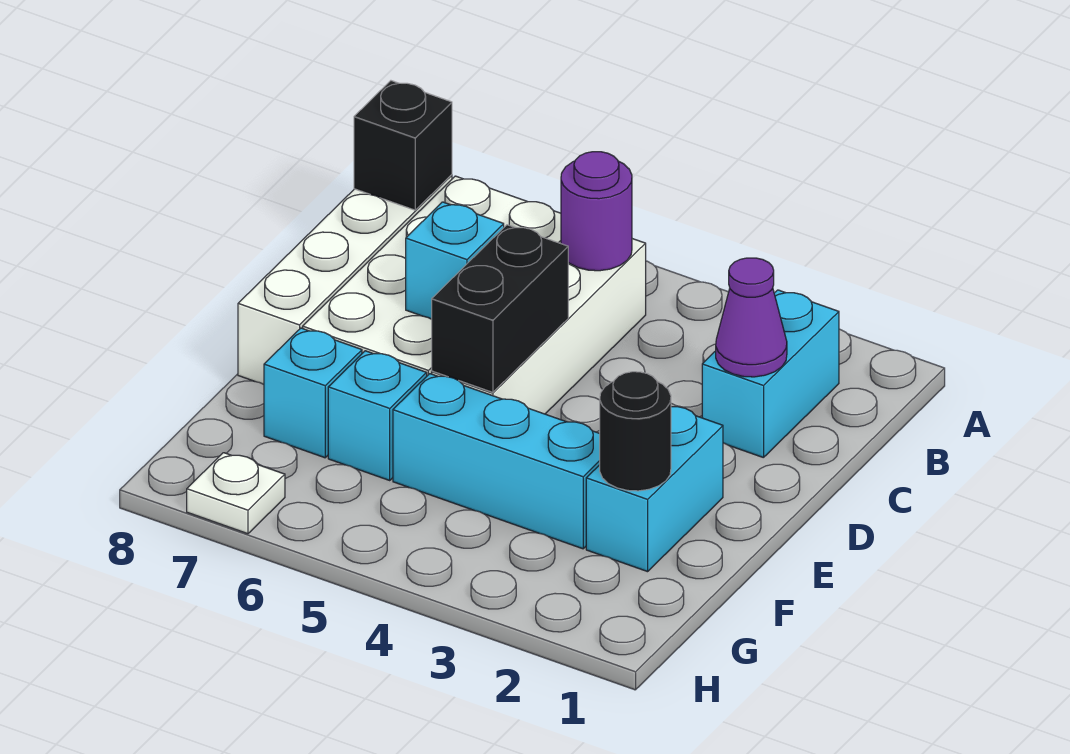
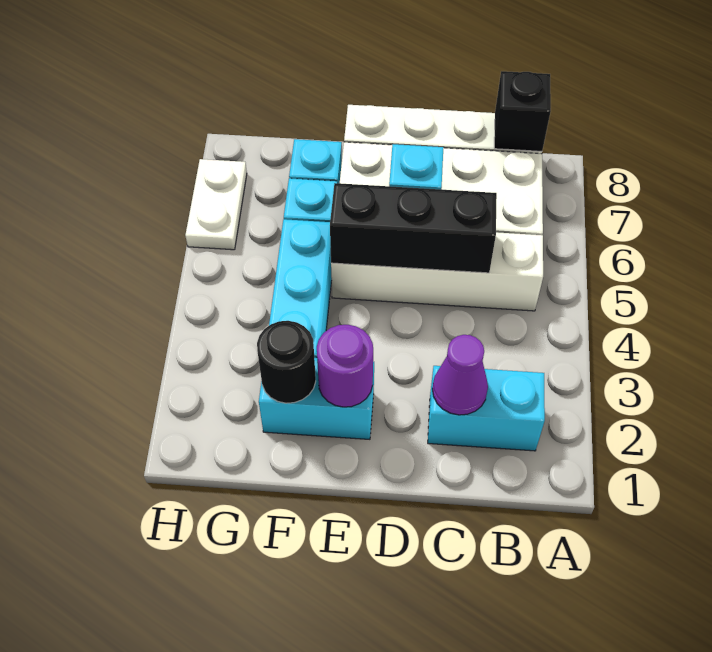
purple 1x1 round brick [561,152,632,271] -> purple 1x1 round brick moved to [317,325,373,407]
black 1x2 brick [432,225,568,392] -> black 1x3 brick [330,183,497,273]
white 1x1 plate [187,453,285,534] -> white 1x2 plate [185,159,247,250]

